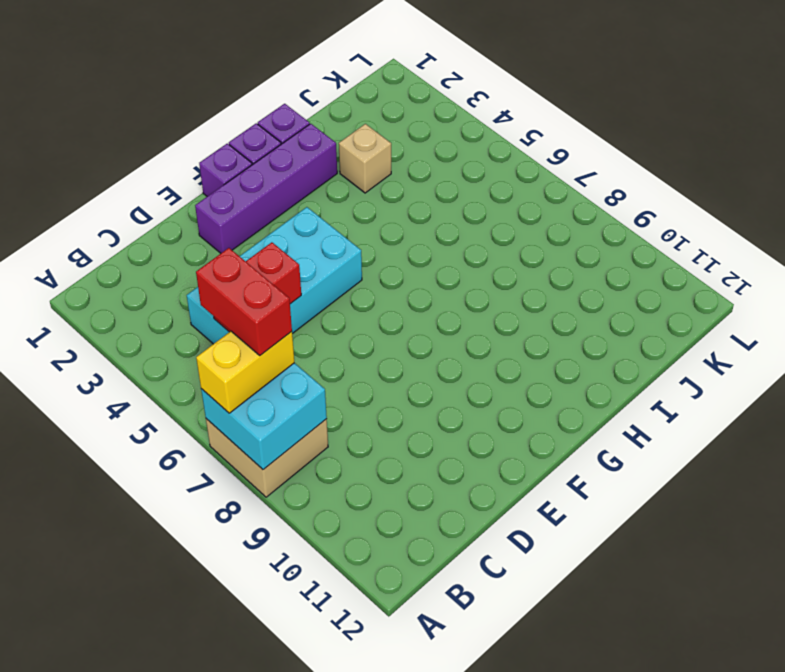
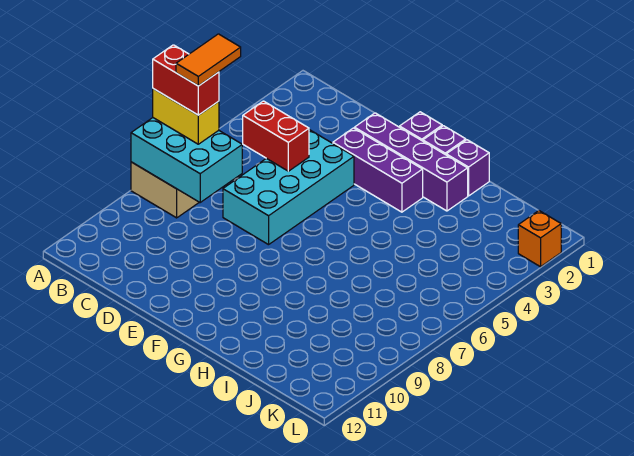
cyan 2x2 brick [201,363,327,470] -> cyan 2x3 brick [131,118,242,202]
red 1x2 brick [196,248,292,355] -> red 1x2 brick turned to [153,45,219,115]
none -> orange 1x2 tile [176,34,241,86]
cyan 2x4 brick [187,207,362,344] -> cyan 2x4 brick turned to [223,130,354,245]
none -> purple 1x3 brick [333,128,423,212]
tan 1x1 brick [339,124,391,193] -> none
none -> orange 1x1 brick [518,211,561,267]

